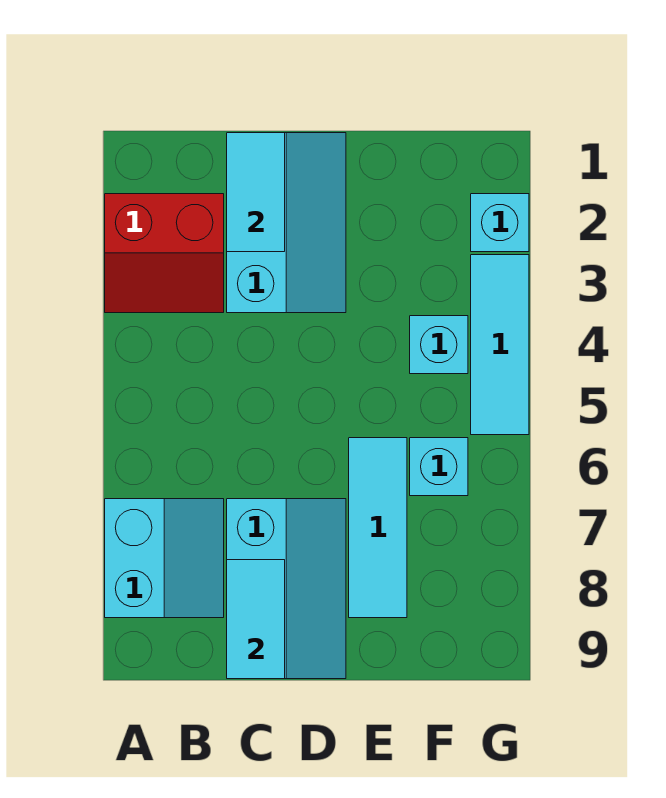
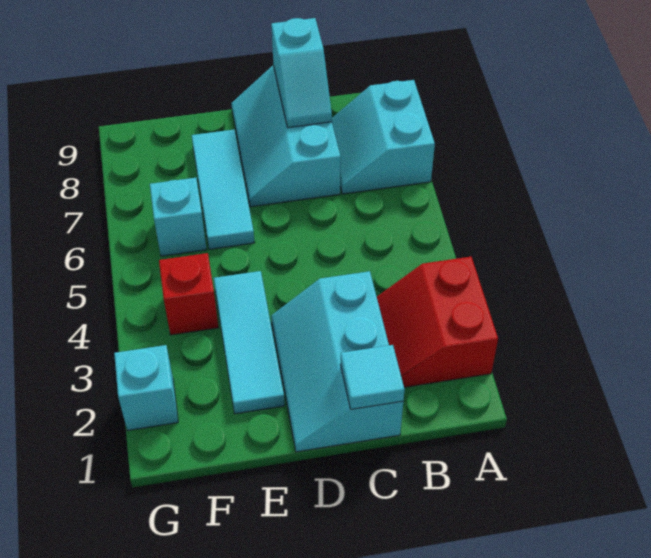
red 2x2 slope [105,194,224,313] -> red 2x2 slope turned to [377,257,498,387]
cyan 1x2 tile [227,133,285,252] -> cyan 1x1 tile [341,345,405,409]
cyan 1x2 tile [227,560,285,679] -> cyan 1x2 slope [271,18,332,128]
cyan 1x1 brick [410,316,468,374] -> red 1x1 brick [159,253,219,335]
cyan 1x3 tile [471,255,529,435] -> cyan 1x3 tile moved to [214,271,285,414]

